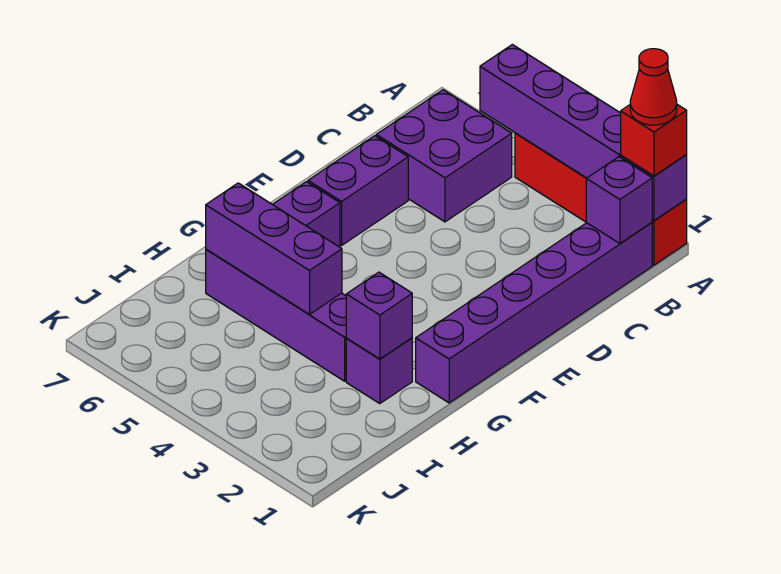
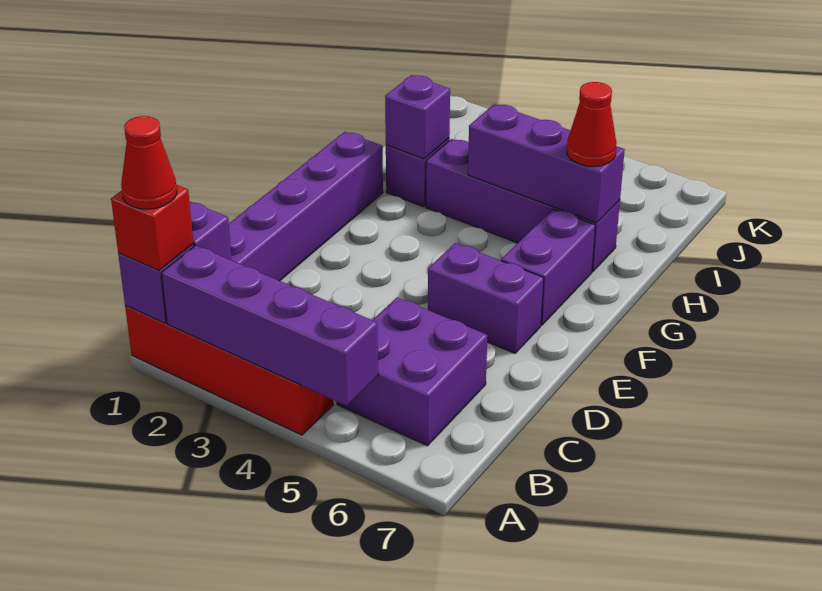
purple 1x2 brick [308,136,408,245] -> purple 1x2 brick turned to [428,243,544,353]
none -> red 1x1 cone [567,82,616,166]

